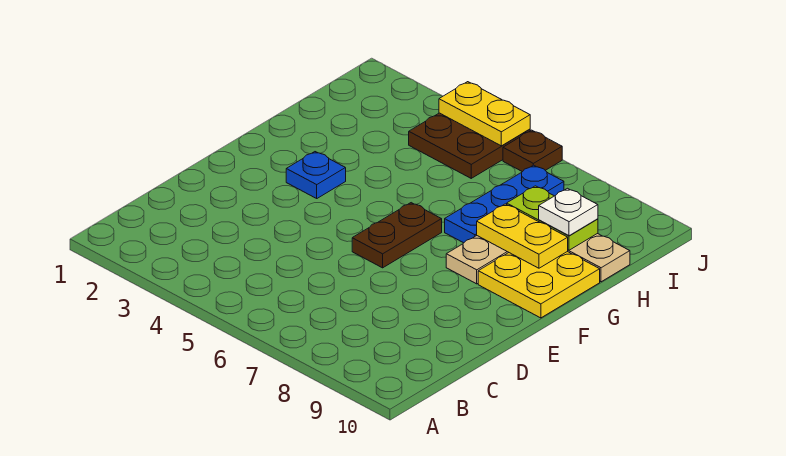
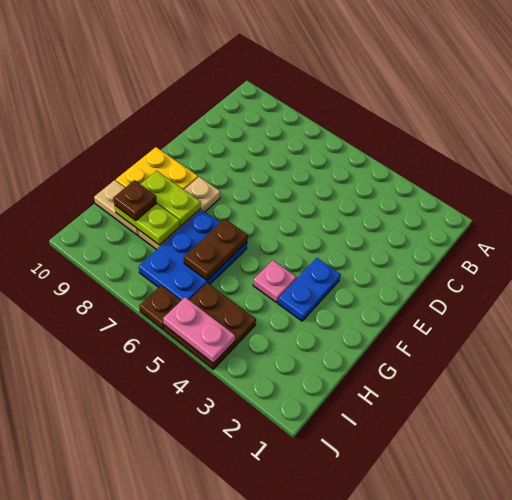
brown 1x2 plate [352,203,442,268] -> brown 1x2 plate moved to [184,219,248,280]
blue 1x1 plate [286,152,346,198] -> blue 1x2 plate [278,258,341,321]
none -> pink 1x1 plate [253,260,296,303]
blue 1x3 plate [445,165,564,243] -> blue 2x3 plate [139,210,247,300]
yellow 1x2 plate [477,204,568,268] -> lime 1x2 plate [141,171,201,226]
white 1x1 plate [539,188,598,236] -> brown 1x1 plate [113,180,157,221]
yellow 1x2 plate [439,82,530,146] -> pink 1x2 plate [163,297,235,364]

